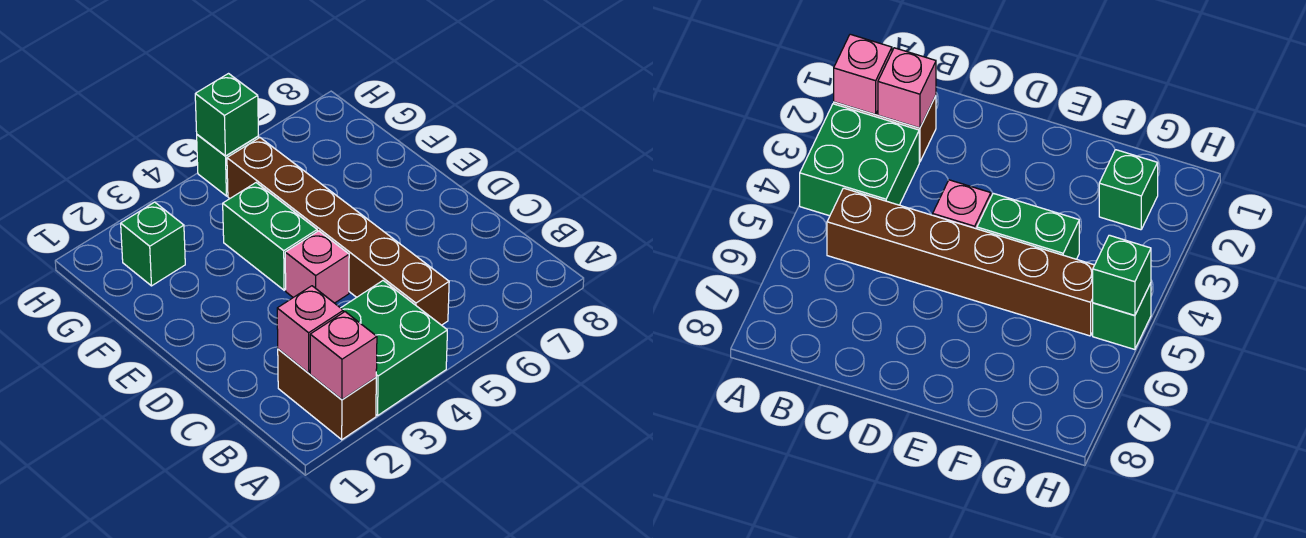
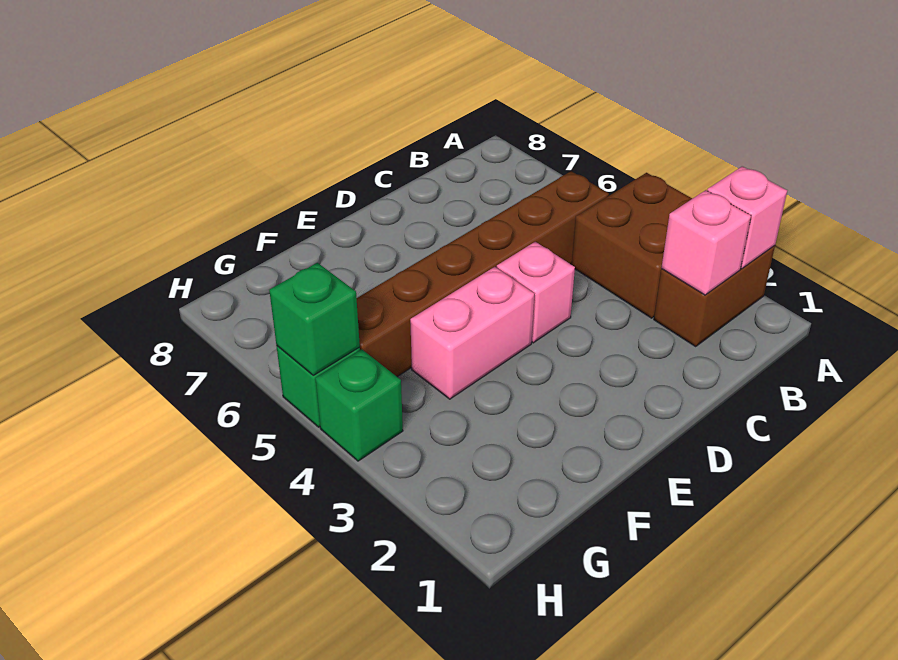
green 2x2 brick [341,281,447,415] -> brown 2x2 brick [571,173,692,318]
green 1x2 brick [223,183,317,290] -> pink 1x2 brick [410,267,534,399]
green 1x1 brick [121,202,185,286] -> green 1x1 brick moved to [315,349,403,461]

